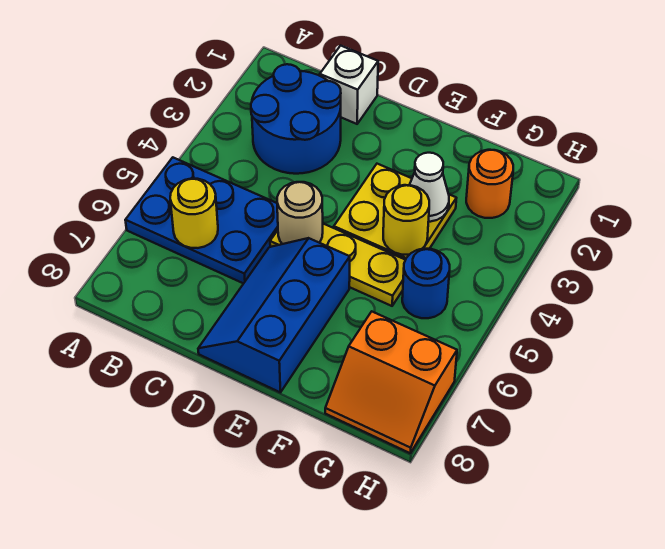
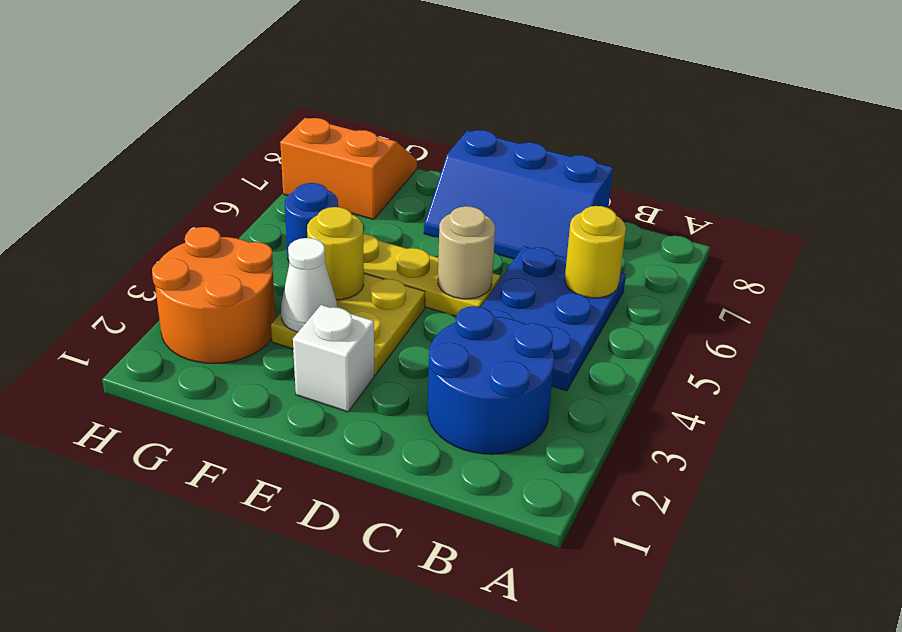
blue 2x3 plate [125,157,278,284] -> blue 2x3 plate turned to [482,246,626,391]
white 1x1 brick [320,46,378,124] -> white 1x1 brick moved to [293,305,374,412]
blue 2x3 slope [198,238,350,392] -> blue 2x3 slope turned to [424,130,613,259]
orange 1x1 round brick [466,150,513,218] -> orange 2x2 round brick [152,227,276,364]

